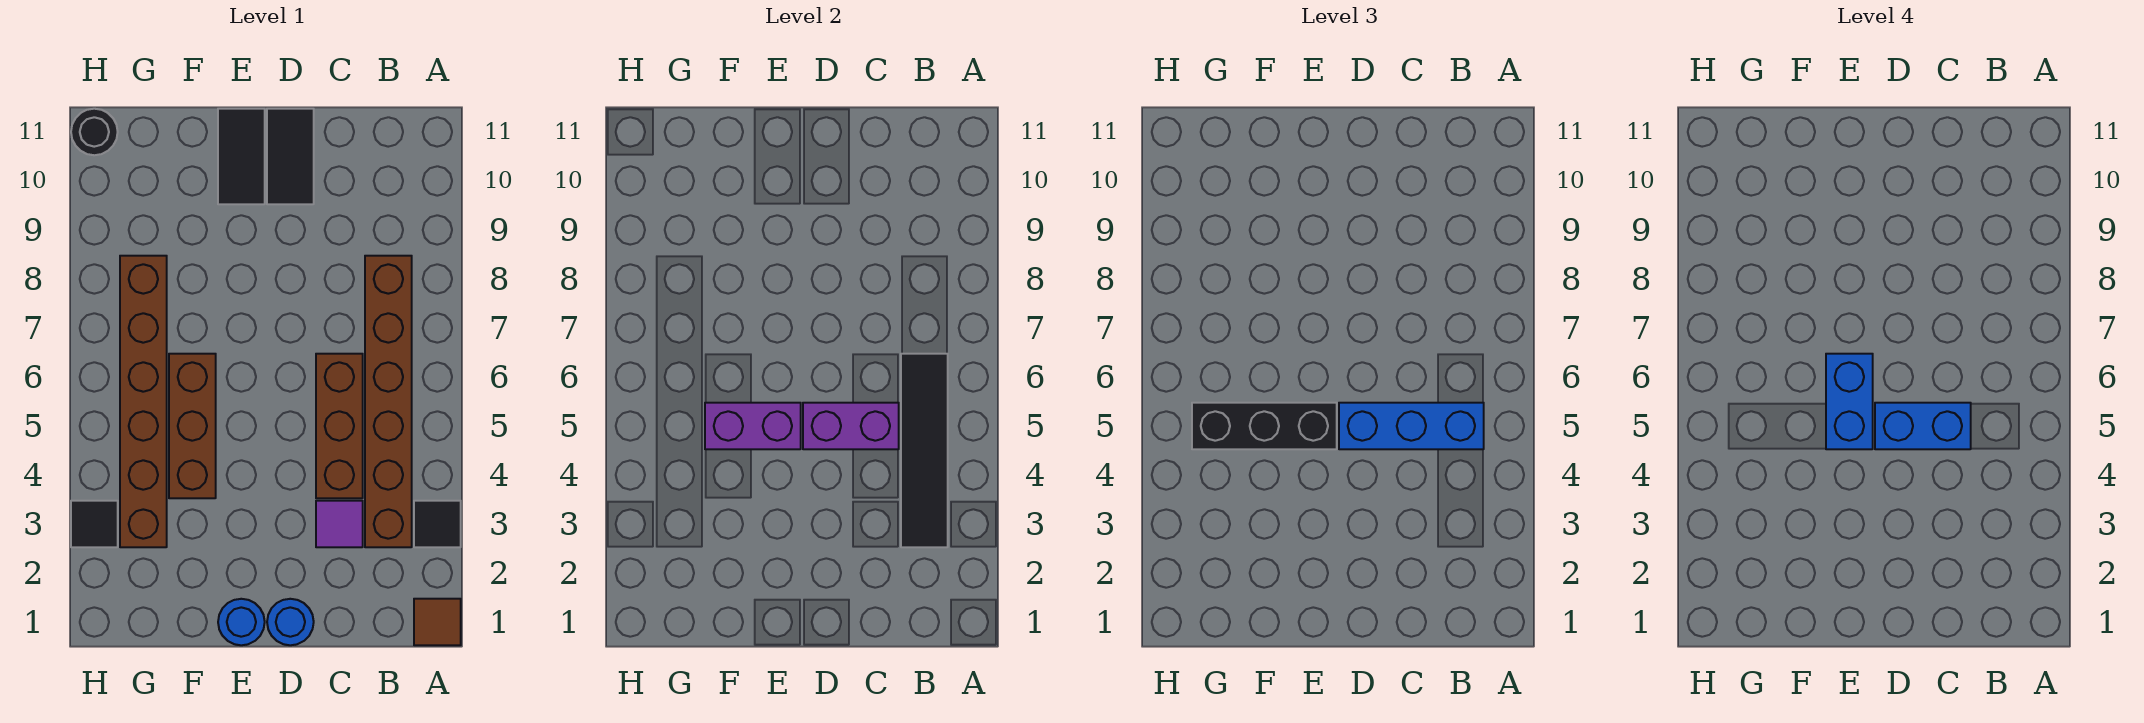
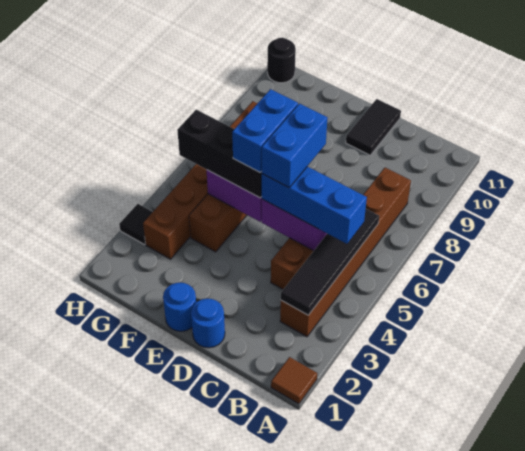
black 1x1 tile [414,501,461,547] -> none
purple 1x1 tile [316,501,363,547] -> none
blue 1x2 brick [1875,403,1971,449] -> blue 1x2 brick turned to [261,104,327,188]
black 1x2 tile [218,109,265,204] -> none

